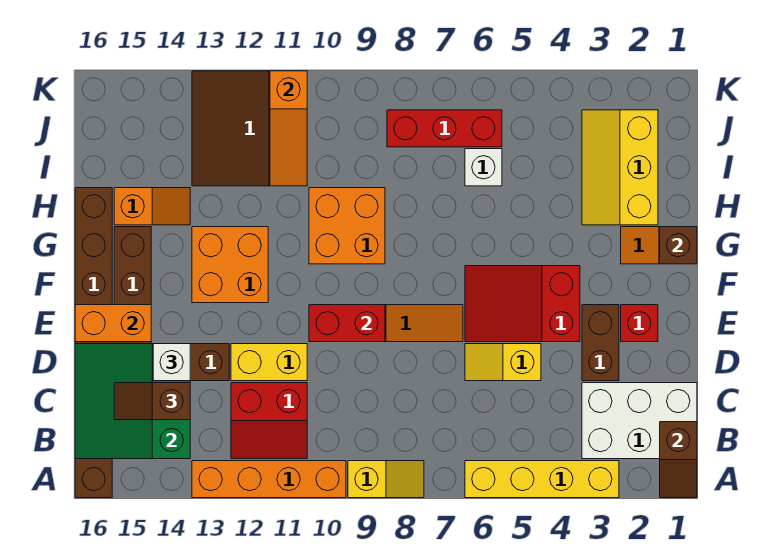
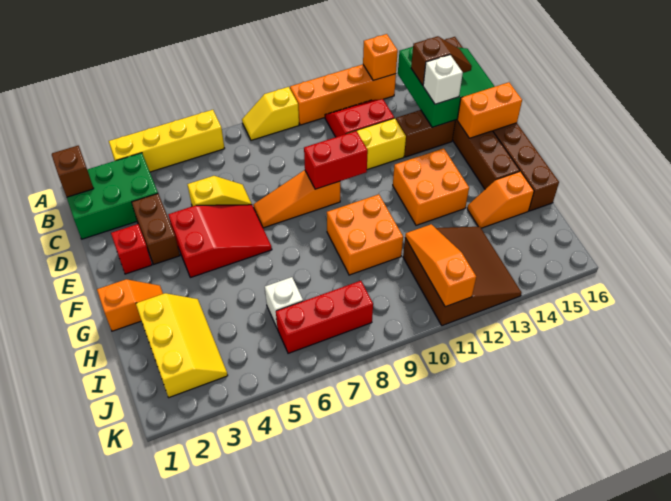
none -> orange 1x1 brick [363,34,398,80]
white 2x3 brick [582,383,697,459] -> green 2x3 brick [67,153,158,239]
brown 1x1 brick [660,227,697,264] -> none

